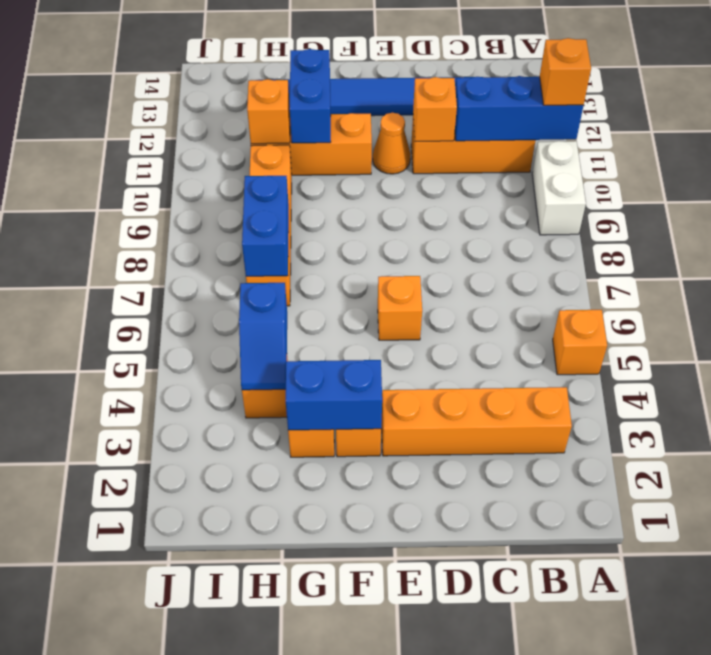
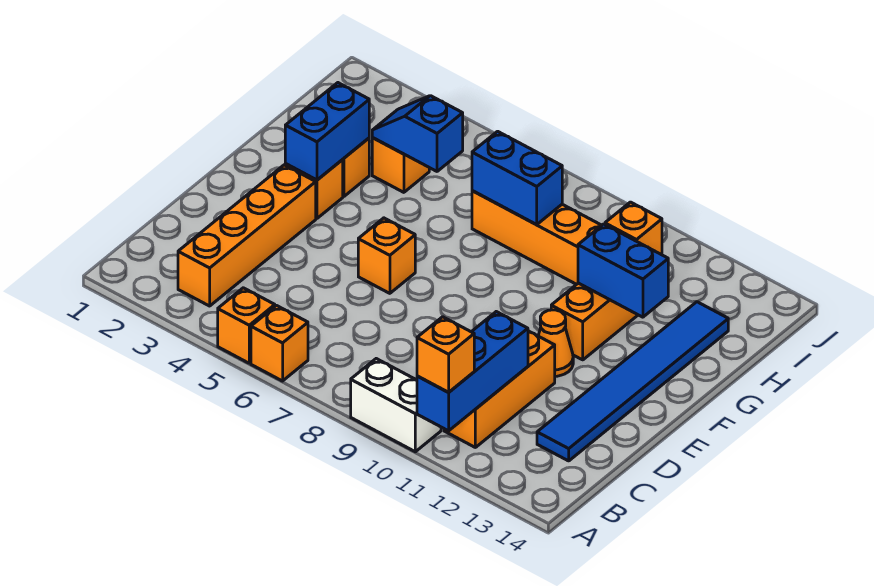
orange 1x1 brick [413,77,457,142] -> orange 1x1 brick moved to [251,306,308,381]

